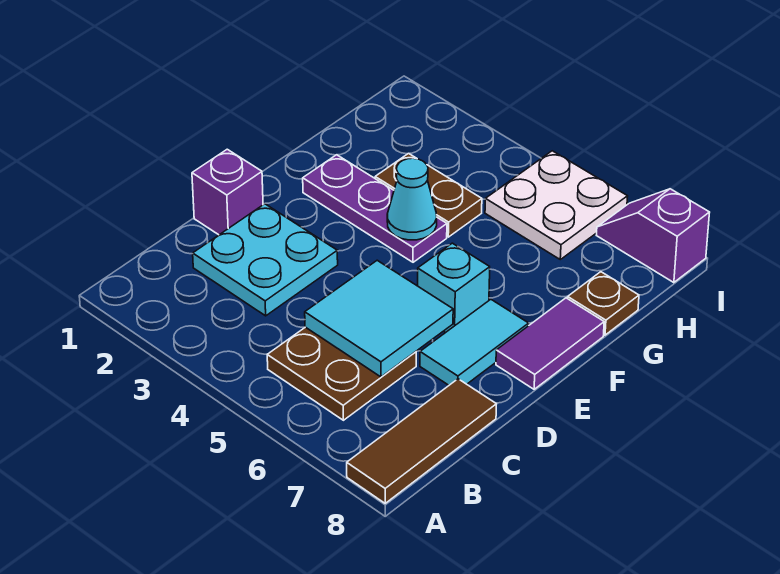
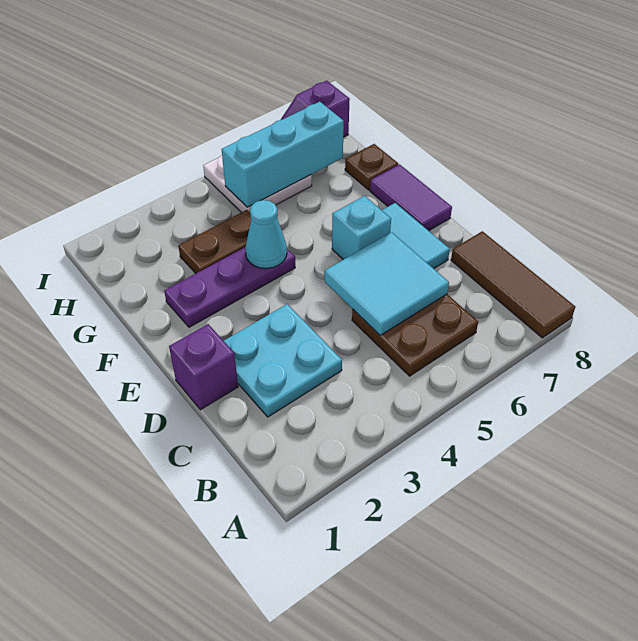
none -> cyan 1x3 brick [222,102,344,207]

